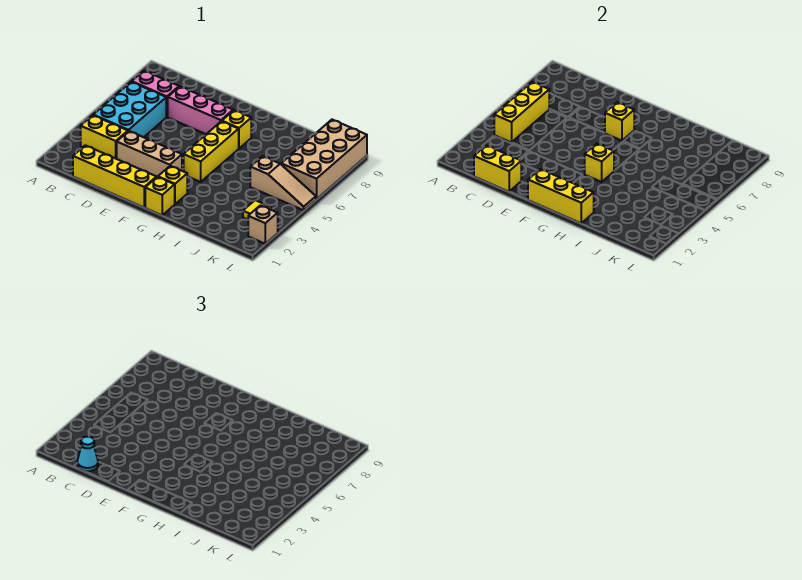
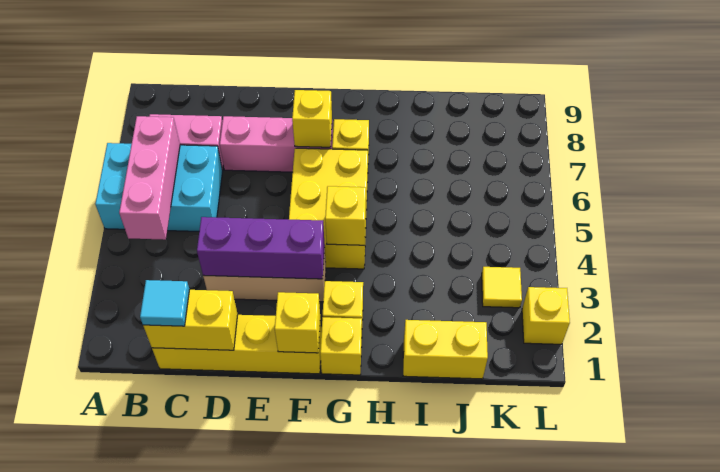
yellow 1x2 brick [81,115,128,159] -> yellow 1x2 brick moved to [403,320,488,379]
cyan 2x3 brick [94,82,166,137] -> cyan 2x3 brick turned to [95,143,223,231]
yellow 1x3 brick [494,82,549,143] -> pink 1x3 brick [119,116,180,240]
cyan 1x1 cone [77,437,98,471] -> cyan 1x1 tile [140,280,190,326]
none -> purple 1x3 brick [197,217,325,279]
yellow 1x3 brick [528,169,594,223] -> yellow 1x1 brick [275,292,320,353]
yellow 1x3 brick [184,121,239,182] -> yellow 2x3 brick [289,148,368,269]
tan 1x3 slope [250,156,316,210] -> none
tan 2x4 brick [281,120,367,199] -> none
tan 1x1 brick [248,205,278,244] -> yellow 1x1 brick [522,287,570,344]

